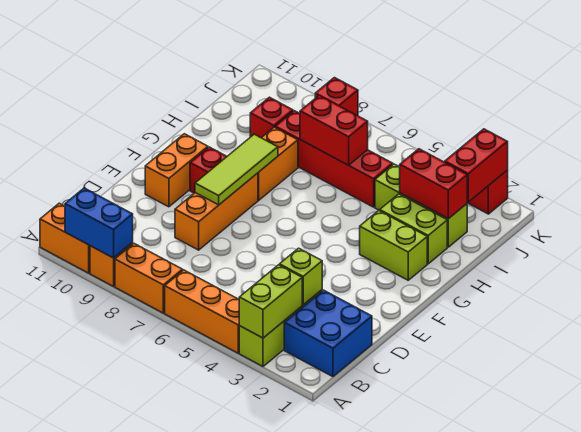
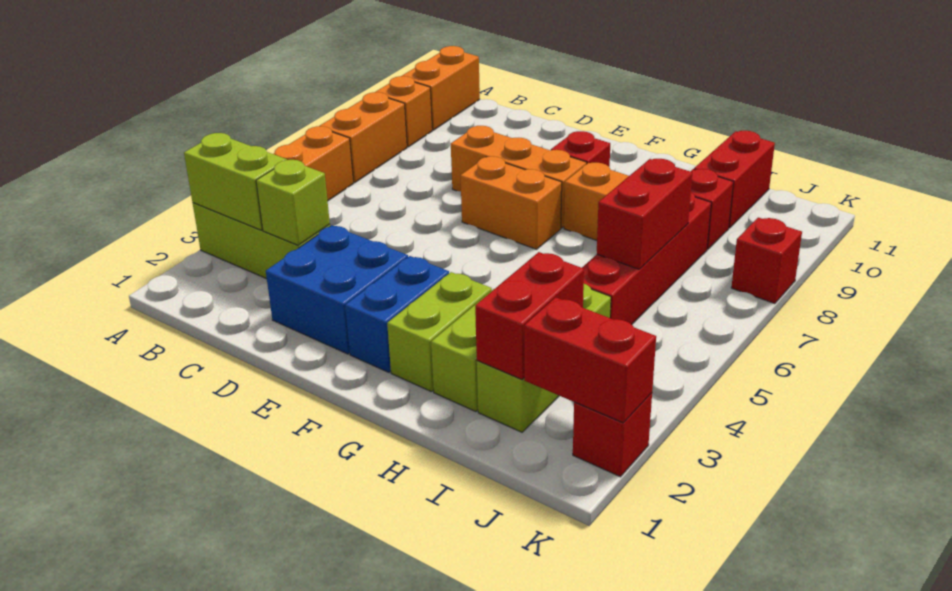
blue 1x2 brick [65,188,133,258] -> blue 1x2 brick moved to [345,256,449,372]
blue 2x2 brick [284,290,372,377] -> blue 2x2 brick moved to [266,225,408,354]
lime 1x3 tile [195,134,278,205] -> none
orange 1x2 brick [145,134,208,207] -> orange 1x2 brick moved to [460,156,562,249]
none -> red 1x2 brick [694,131,775,228]

